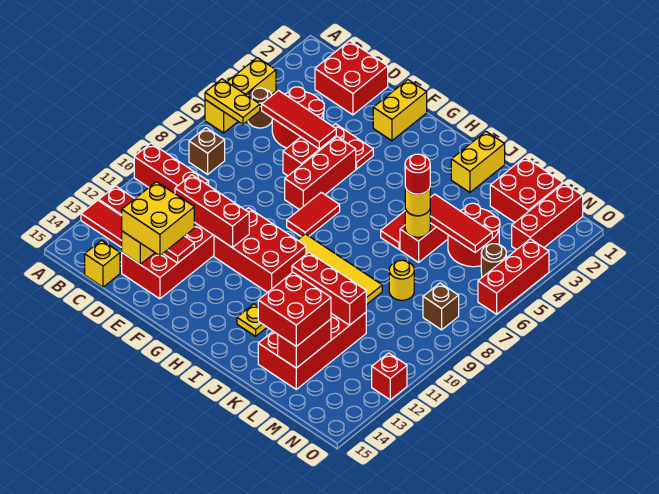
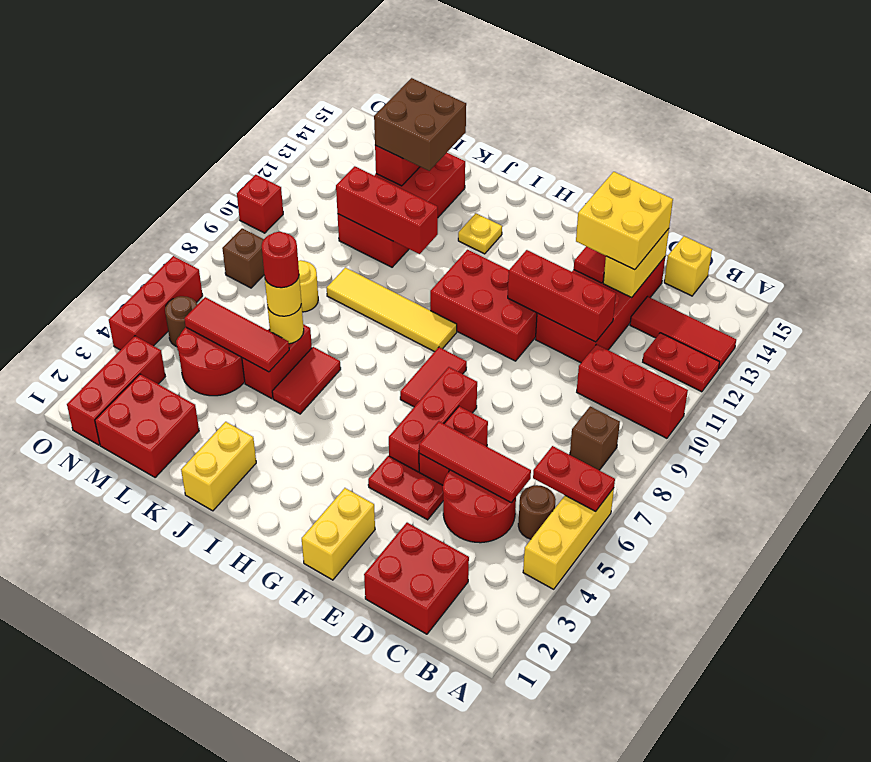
yellow 1x2 plate [205,79,260,124] -> red 1x2 plate [533,446,615,511]
red 2x2 brick [258,272,331,346] -> brown 2x2 brick [374,78,466,171]
red 1x1 brick [372,353,407,400] -> red 1x1 brick moved to [237,175,283,233]

